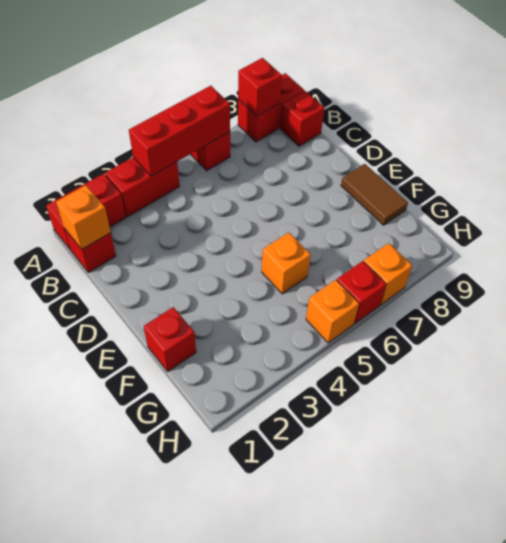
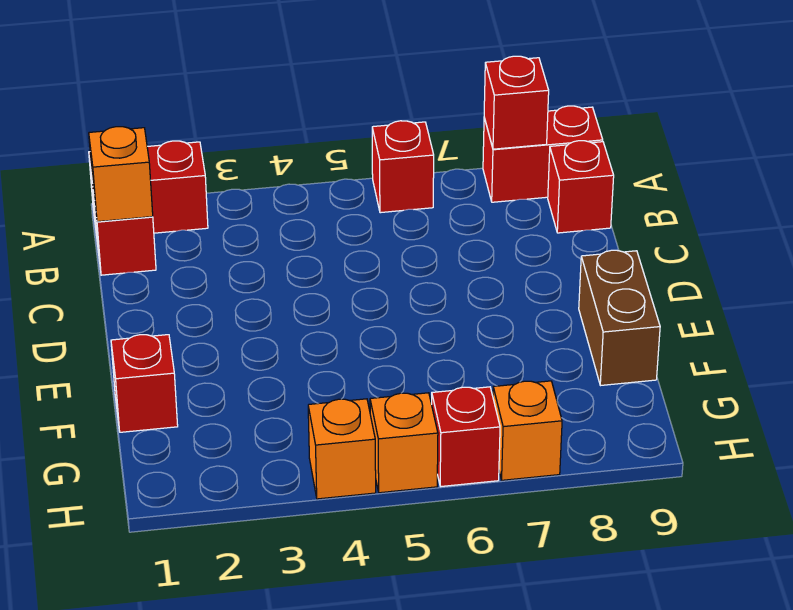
red 1x2 brick [105,157,180,217] -> none
red 1x3 brick [129,86,230,176] -> none
brown 1x2 tile [341,164,408,225] -> brown 1x2 brick [579,250,660,386]
orange 1x1 brick [262,232,311,294] -> orange 1x1 brick moved to [308,399,376,499]

